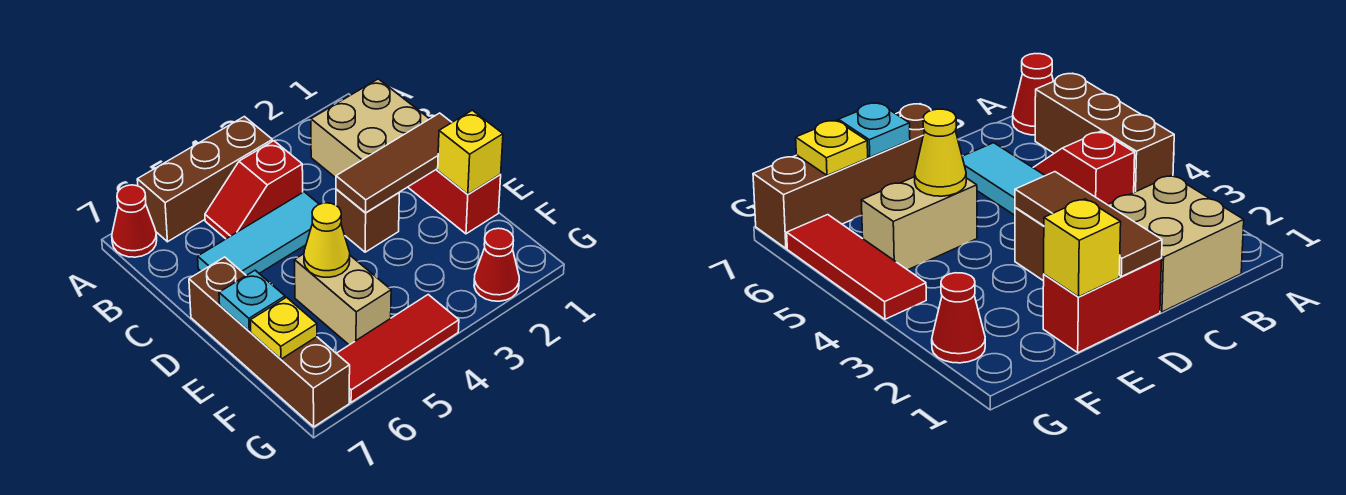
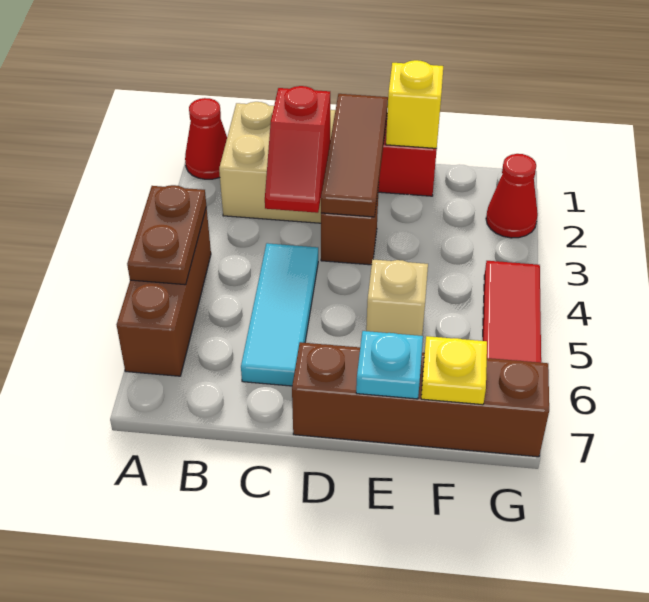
none -> brown 1x2 plate [127,185,206,285]
red 1x1 cone [112,185,157,257] -> red 1x1 cone moved to [185,98,227,179]
red 1x2 slope [205,141,303,239] -> red 1x2 slope moved to [265,86,330,213]
tan 1x2 brick [294,254,391,345] -> tan 1x1 brick [366,260,428,336]
yellow 1x1 cone [304,203,350,277] -> none

